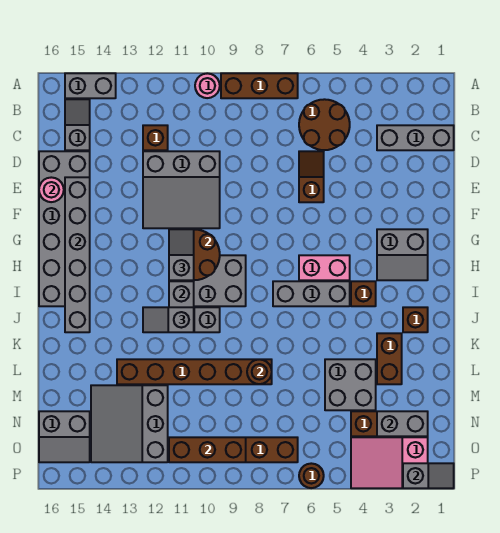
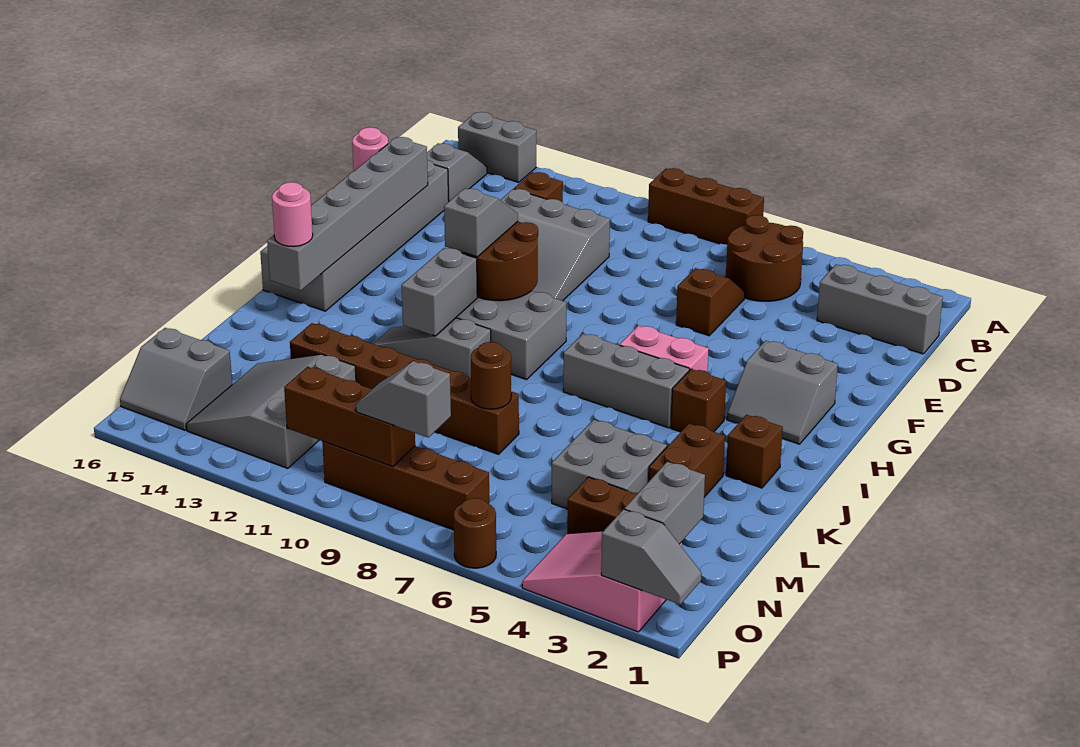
pink 1x1 round brick [195,73,220,98] -> pink 1x1 round brick moved to [272,182,313,247]
grey 1x2 slope [143,307,194,332] -> grey 1x2 slope moved to [356,361,451,438]
grey 1x2 brick [377,411,428,436] -> grey 1x2 brick turned to [625,462,705,544]

